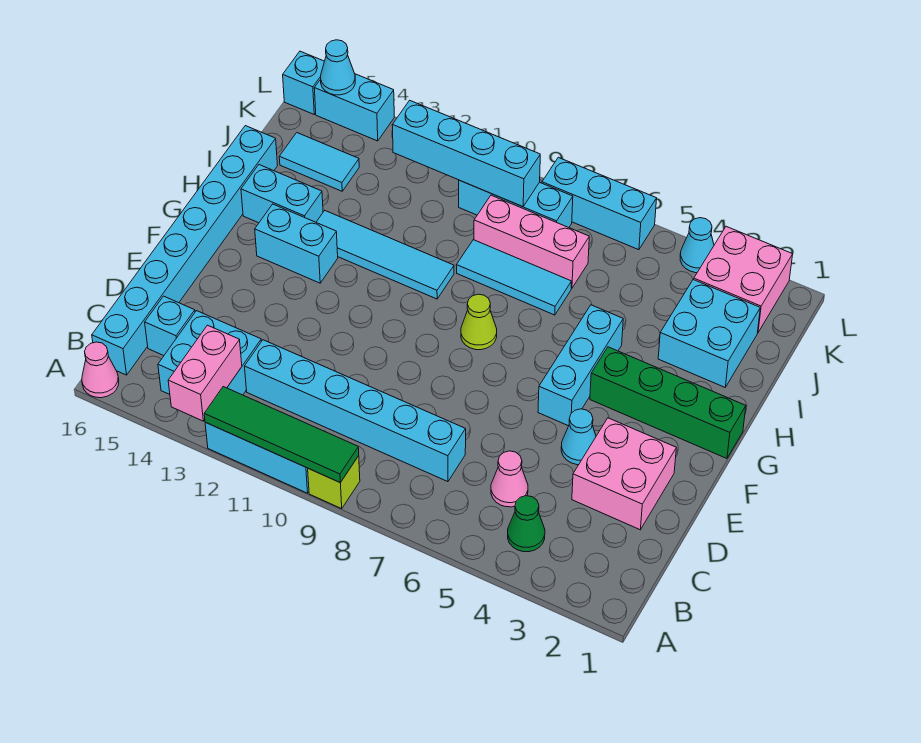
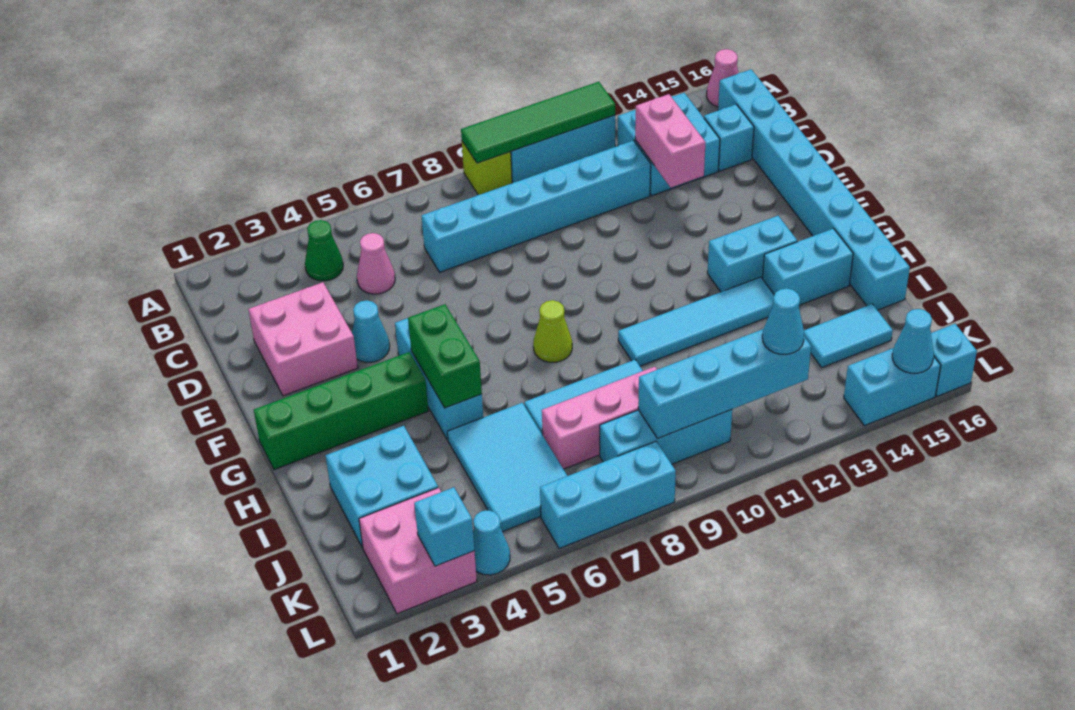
pink 1x2 brick [168,325,242,421] -> pink 1x2 brick moved to [635,94,705,187]
none -> green 1x2 brick [408,304,482,408]
none -> cyan 2x3 tile [447,403,567,532]
none -> cyan 1x1 cone [762,288,804,354]
none -> cyan 1x1 brick [414,487,474,566]

